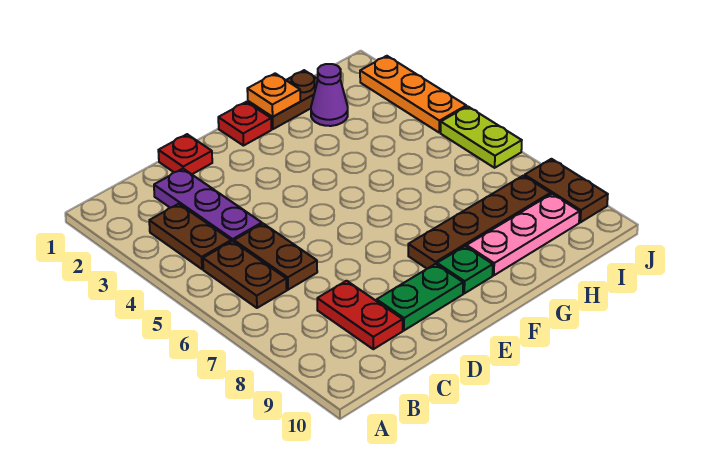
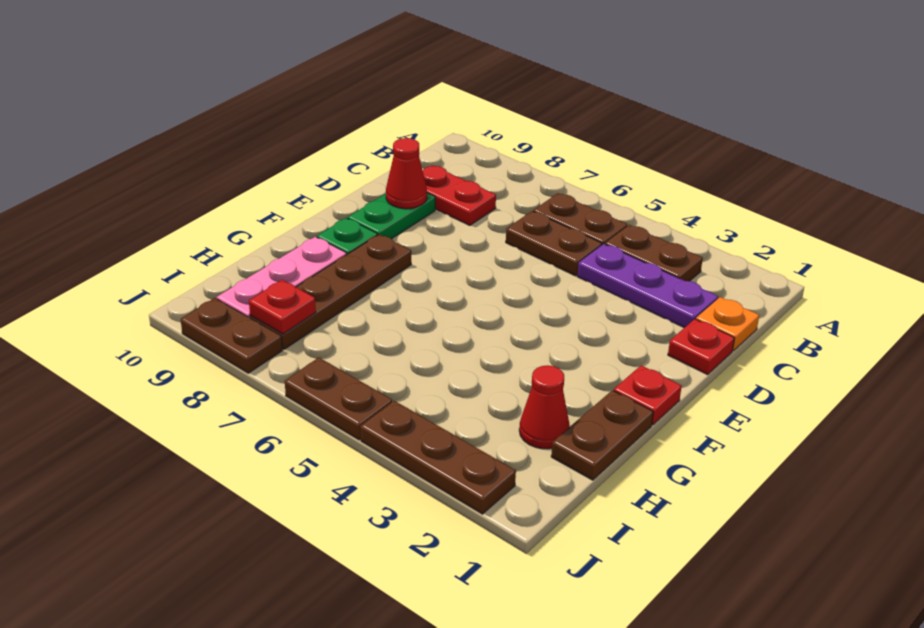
none -> red 1x1 cone [386,138,427,209]
orange 1x1 plate [247,73,300,117] -> orange 1x1 plate moved to [696,297,759,351]
purple 1x1 cone [311,64,348,126] -> red 1x1 cone [519,365,570,449]
none -> red 1x1 plate [249,280,316,334]
orange 1x3 plate [360,56,466,133] -> brown 1x3 plate [360,401,516,514]
lime 1x2 plate [441,106,522,168] -> brown 1x2 plate [285,358,392,440]

